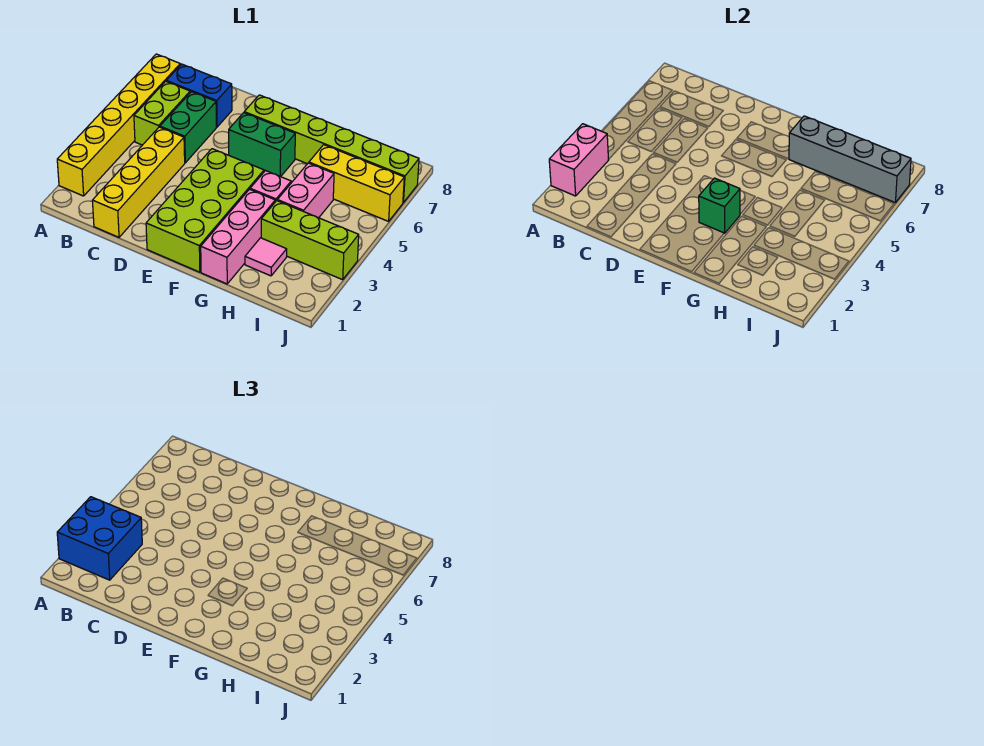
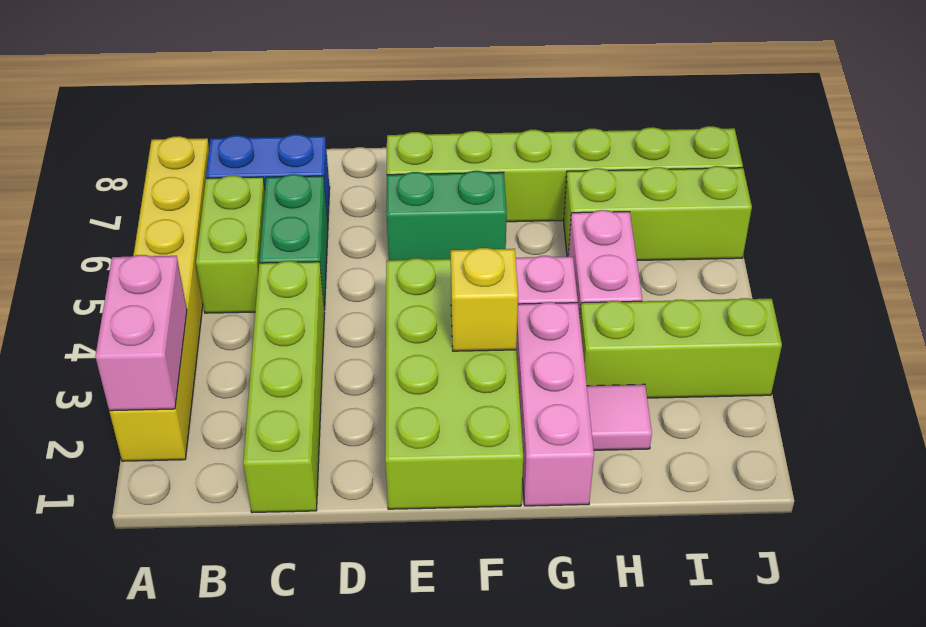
blue 2x2 brick [57,497,142,580] -> none
yellow 1x4 brick [92,127,185,237] -> lime 1x4 brick [243,261,325,513]
green 1x1 brick [699,178,740,233] -> yellow 1x1 brick [451,248,518,351]
grey 1x4 brick [789,116,911,203] -> none
yellow 1x3 brick [309,145,404,221] -> lime 1x3 brick [564,166,752,261]

